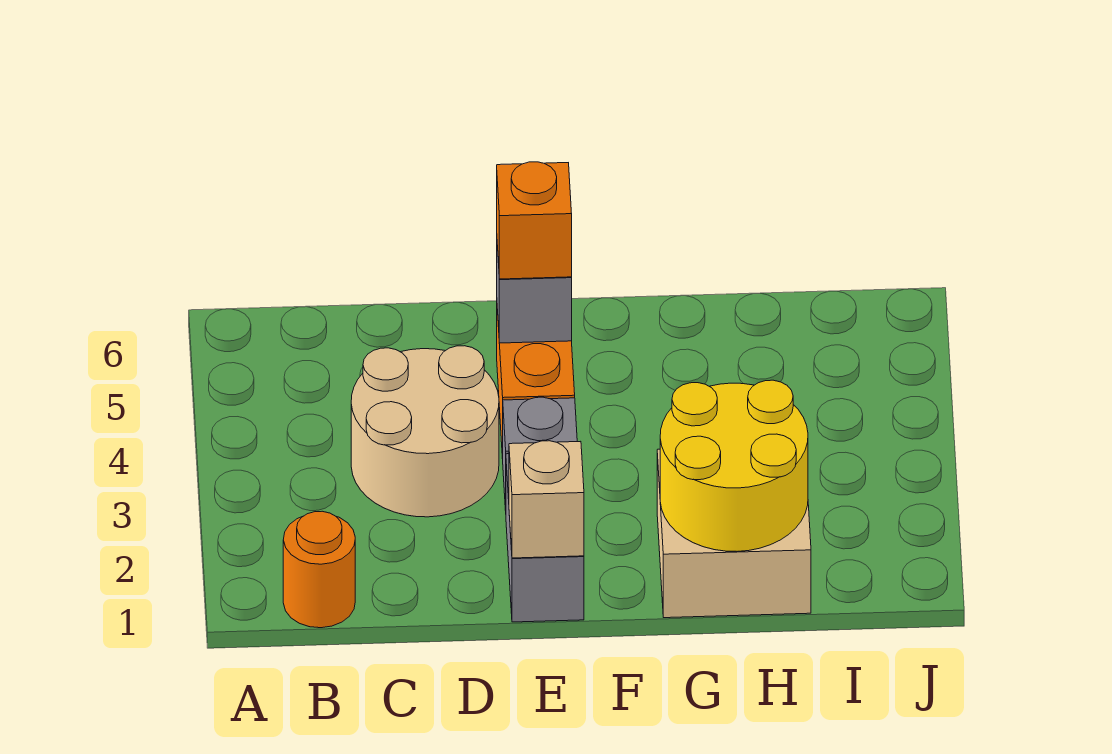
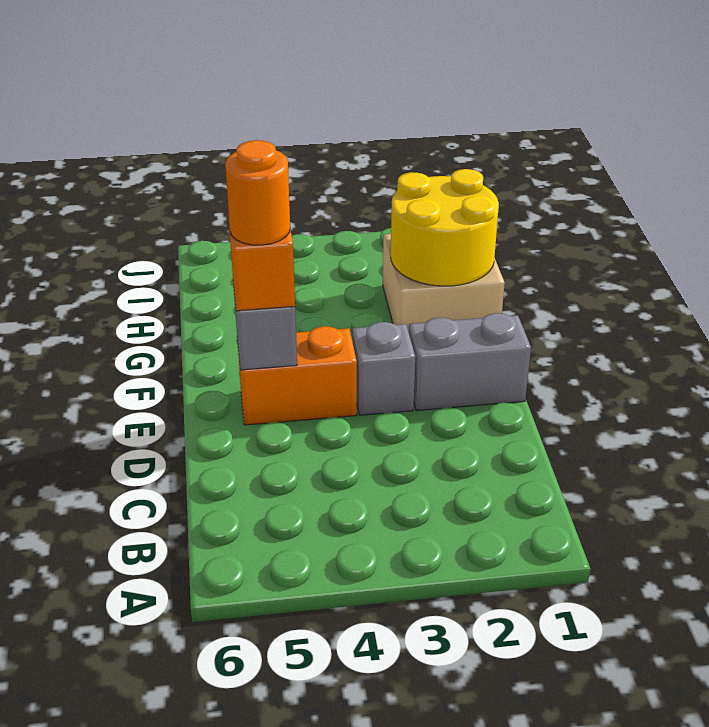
orange 1x1 round brick [283,511,355,628] -> orange 1x1 round brick moved to [225,140,290,245]
tan 2x2 round brick [351,346,499,517] -> none
tan 1x1 brick [509,441,584,558] -> none

